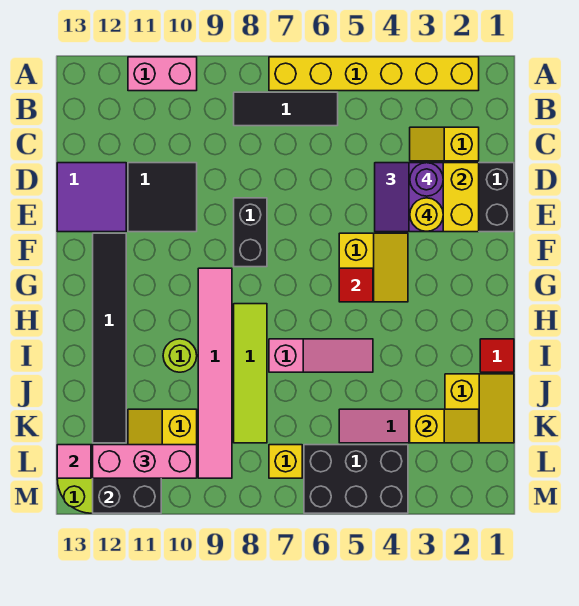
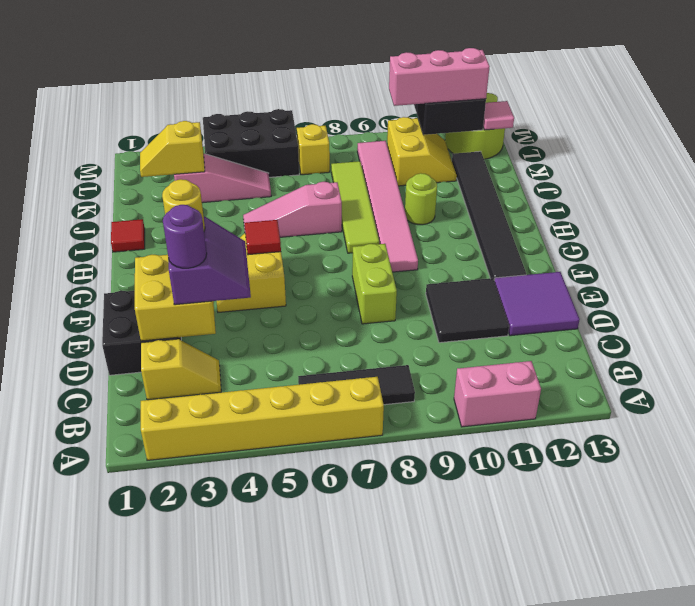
black 1x2 brick [234,198,267,267] -> lime 1x2 brick [352,244,397,324]
yellow 2x2 slope [445,374,514,443] -> none

